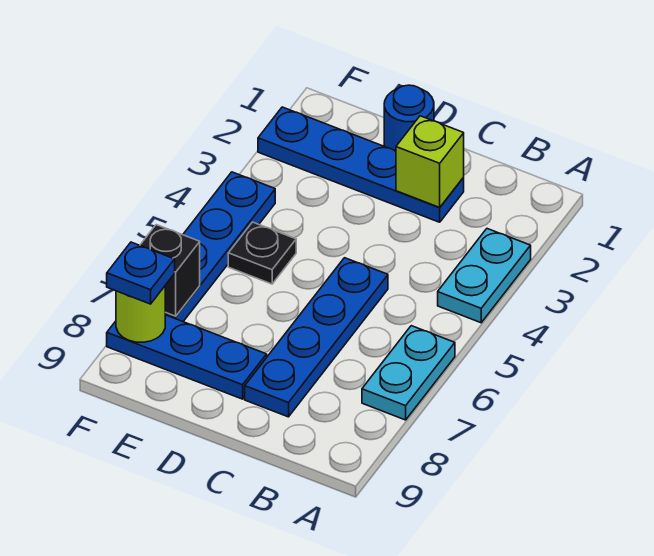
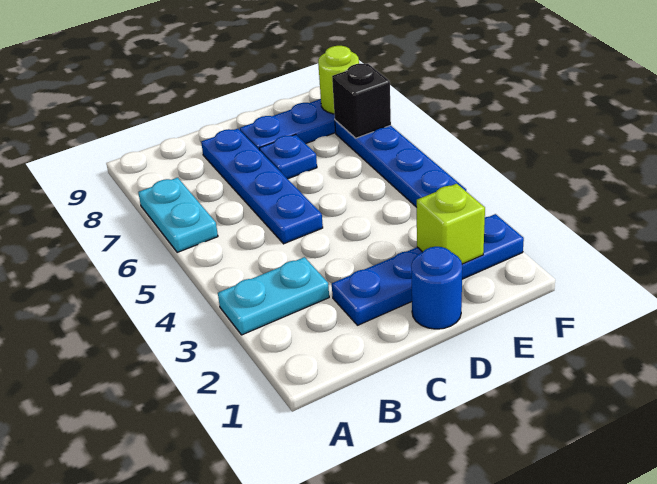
cyan 1x2 plate [438,229,531,323] -> cyan 1x2 plate turned to [218,257,329,335]
lime 1x1 brick [396,116,464,207] -> lime 1x1 brick moved to [417,184,485,264]
black 1x1 plate [228,222,296,284] -> none
blue 1x1 plate [107,242,175,304] -> blue 1x1 plate moved to [259,134,317,179]

